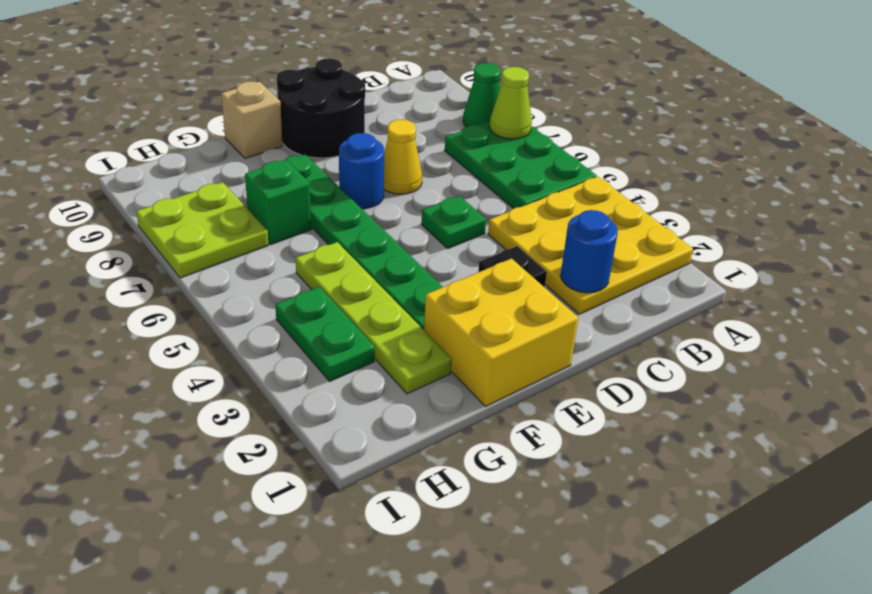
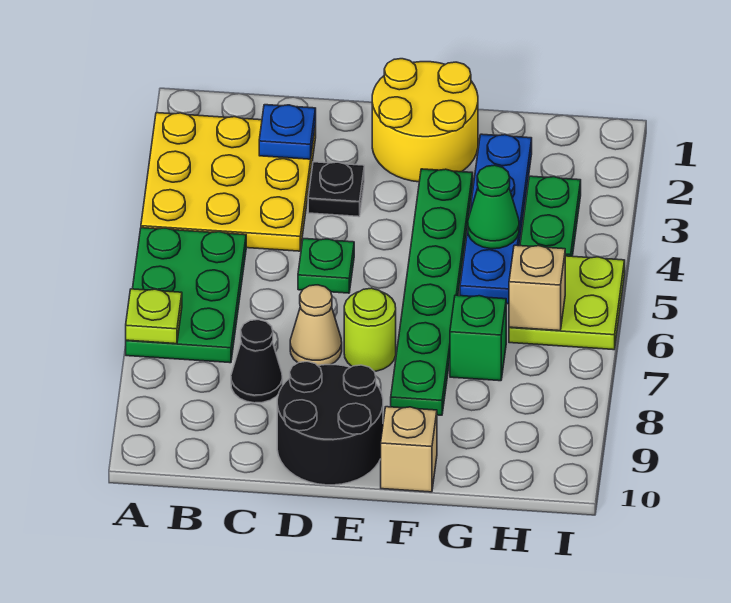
lime 1x1 cone [489,67,532,139] -> lime 1x1 plate [126,289,182,344]
green 1x1 cone [463,63,500,127] -> green 1x1 cone moved to [468,165,519,249]
blue 1x1 round brick [560,210,618,293] -> blue 1x1 plate [259,105,316,159]
none -> black 1x1 cone [231,320,283,403]
yellow 1x1 cone [384,120,422,194] -> tan 1x1 cone [290,285,342,366]
yellow 2x2 brick [424,259,578,406] -> yellow 2x2 round brick [372,59,478,182]
blue 1x1 round brick [339,133,384,209] -> lime 1x1 round brick [344,288,396,371]
lime 1x4 plate [296,242,452,394] -> blue 1x4 plate [460,134,532,304]
none -> tan 1x1 brick [509,245,565,331]
lime 2x2 plate [136,182,268,278] -> lime 2x2 plate moved to [509,256,625,350]

